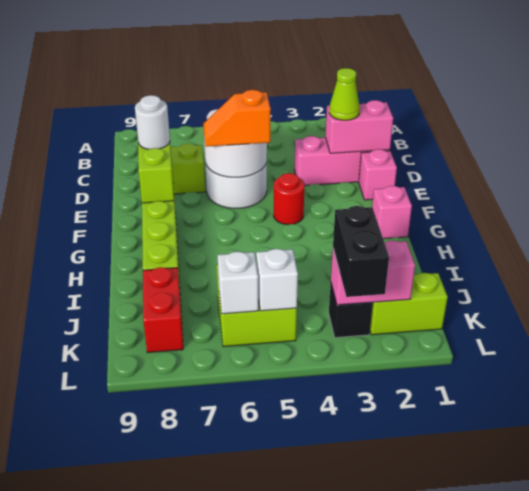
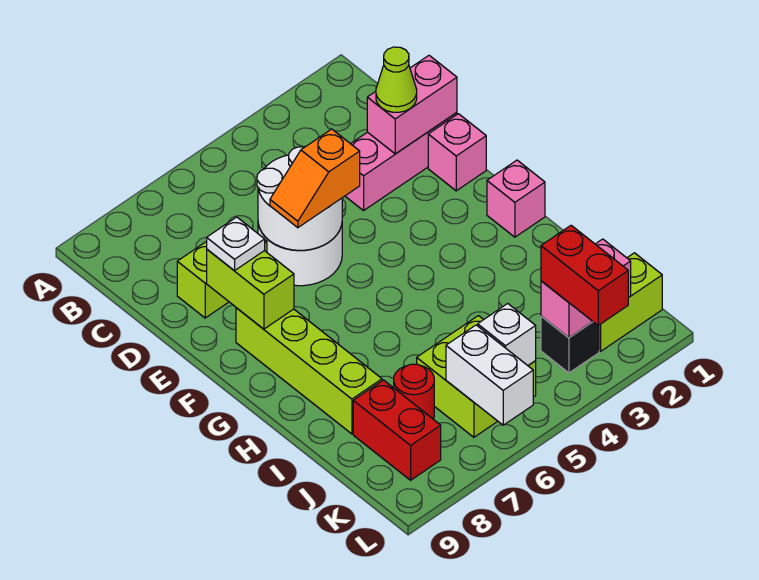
white 1x1 round brick [135,95,170,149] -> white 1x1 plate [207,217,265,271]
red 1x1 round brick [273,173,305,224] -> red 1x1 round brick moved to [394,364,434,419]
black 1x2 brick [333,206,389,297] -> red 1x2 brick [541,225,629,325]
white 1x1 brick [217,252,258,314] -> white 1x2 brick [446,325,533,425]

